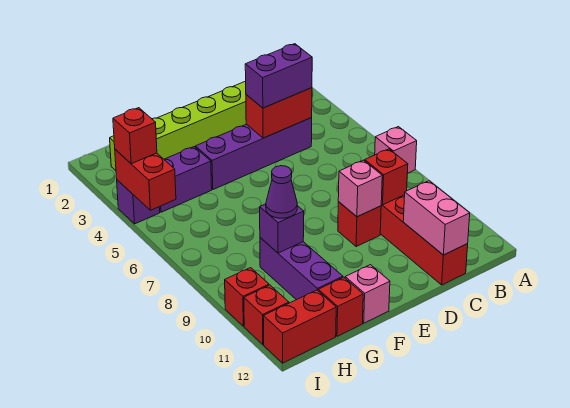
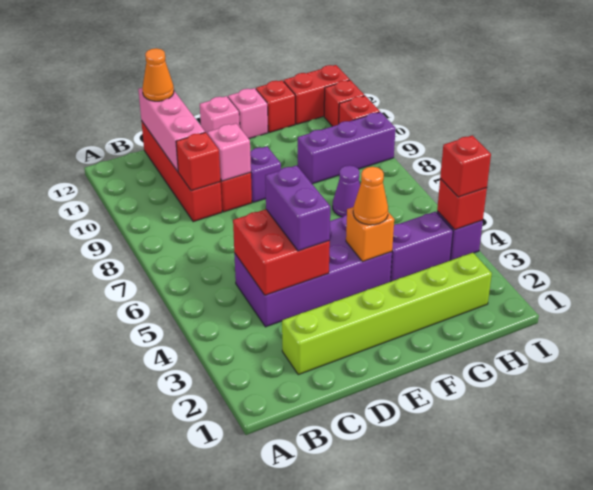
pink 1x1 brick [375,127,417,173] -> pink 1x1 brick moved to [200,96,240,133]
purple 1x4 brick [195,118,312,189] -> purple 2x4 brick [234,215,392,327]
red 1x2 brick [246,88,312,138] -> red 2x2 brick [233,209,330,295]
purple 1x2 brick [245,44,312,108] -> purple 1x2 brick turned to [265,165,330,251]
pink 1x2 brick [403,181,470,255] -> pink 1x3 brick [138,88,205,171]
none -> orange 1x1 cone [142,48,174,101]
none -> orange 1x1 brick [346,207,394,262]
none -> orange 1x1 cone [353,167,388,225]
purple 1x3 brick [260,238,343,300] -> purple 1x3 brick turned to [298,112,396,184]
purple 1x1 brick [260,204,304,253] -> purple 1x1 brick moved to [250,146,281,202]
purple 1x1 cone [266,166,297,218] -> purple 1x1 cone moved to [333,165,360,217]
red 1x2 brick [115,150,176,210] -> red 1x1 brick [437,179,487,230]

